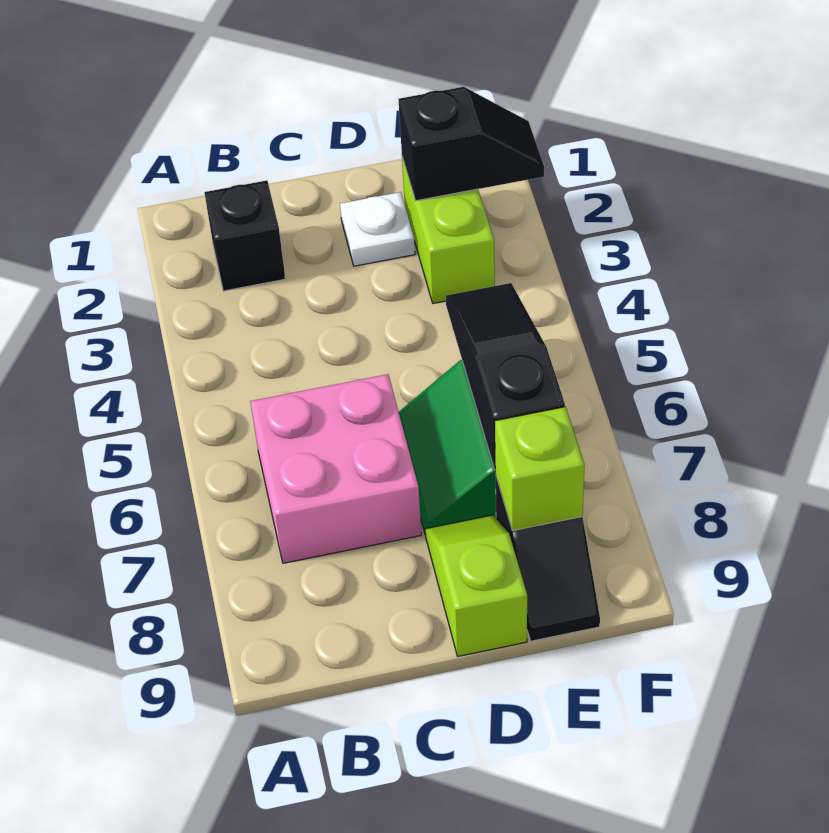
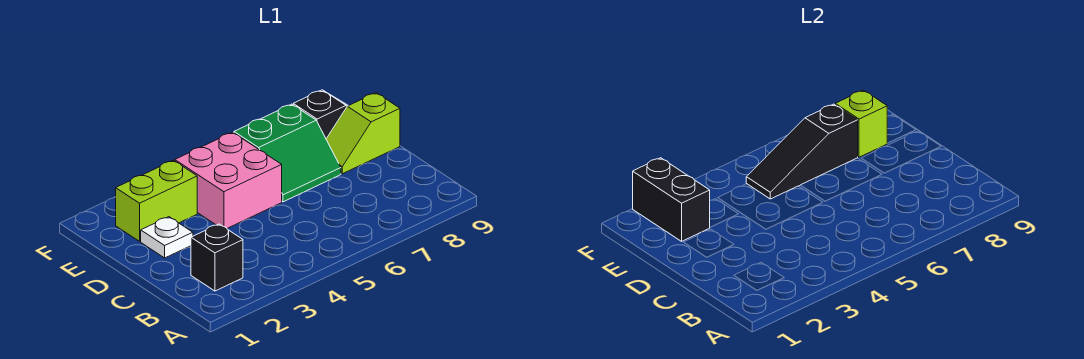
pink 2x2 brick [250,374,422,563] -> pink 2x2 brick moved to [175,132,282,228]
black 1x2 slope [399,87,544,201] -> black 1x2 brick [633,158,710,241]

